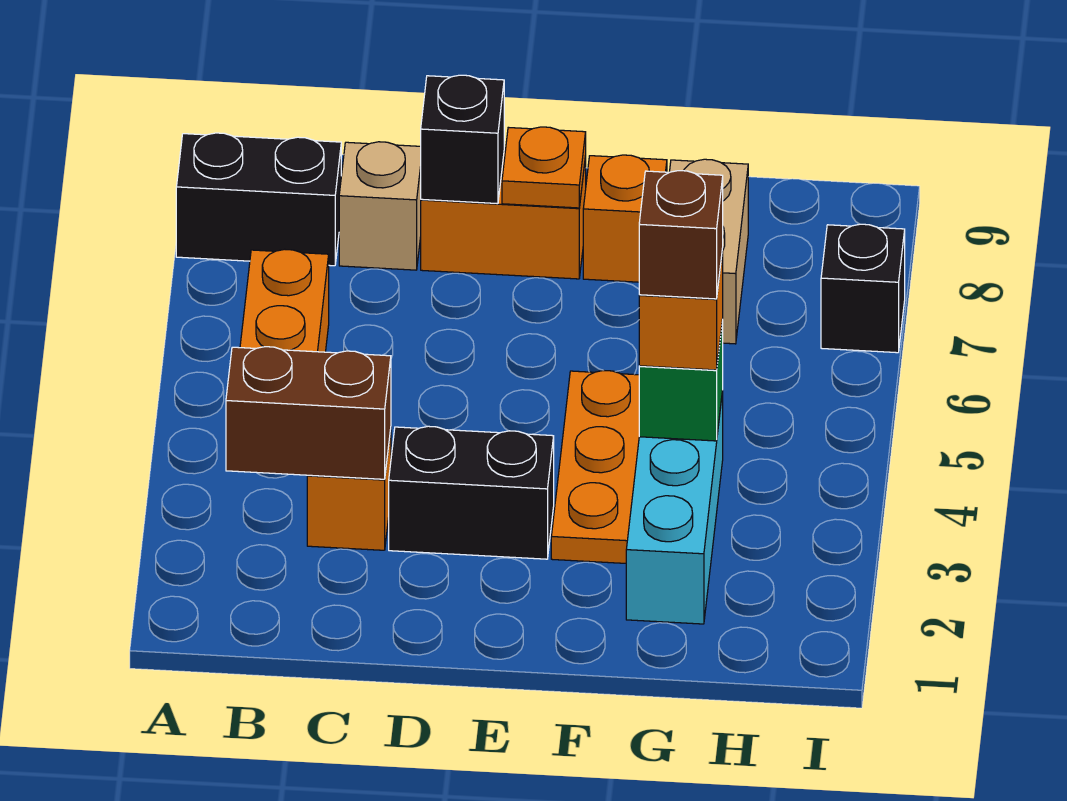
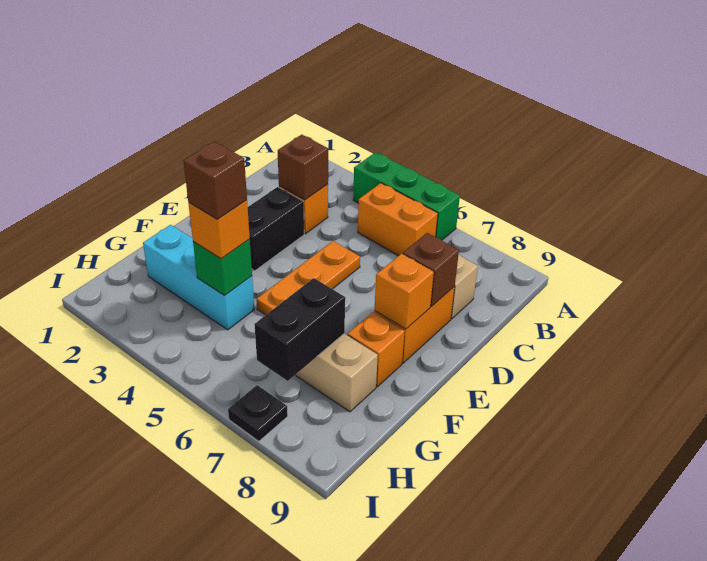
none -> green 1x3 brick [353,152,460,240]
black 1x2 brick [176,133,341,266] -> black 1x2 brick moved to [254,278,345,381]
brown 1x2 brick [226,347,391,479] -> brown 1x1 brick [278,135,328,200]
black 1x1 brick [421,75,504,204] -> brown 1x1 brick [403,233,459,306]
orange 1x1 plate [502,127,586,208] -> orange 1x1 brick [375,254,434,329]
orange 1x3 plate [551,370,639,563] -> orange 1x3 plate turned to [256,241,360,315]
black 1x1 brick [821,224,905,353] -> black 1x1 plate [228,385,288,441]

